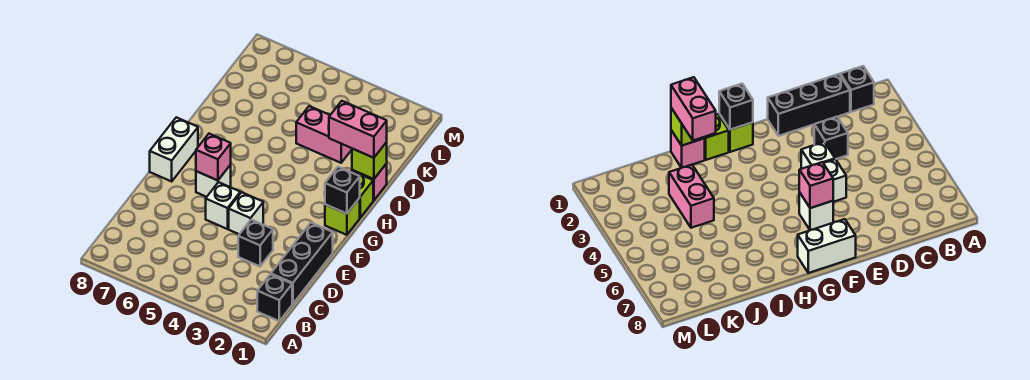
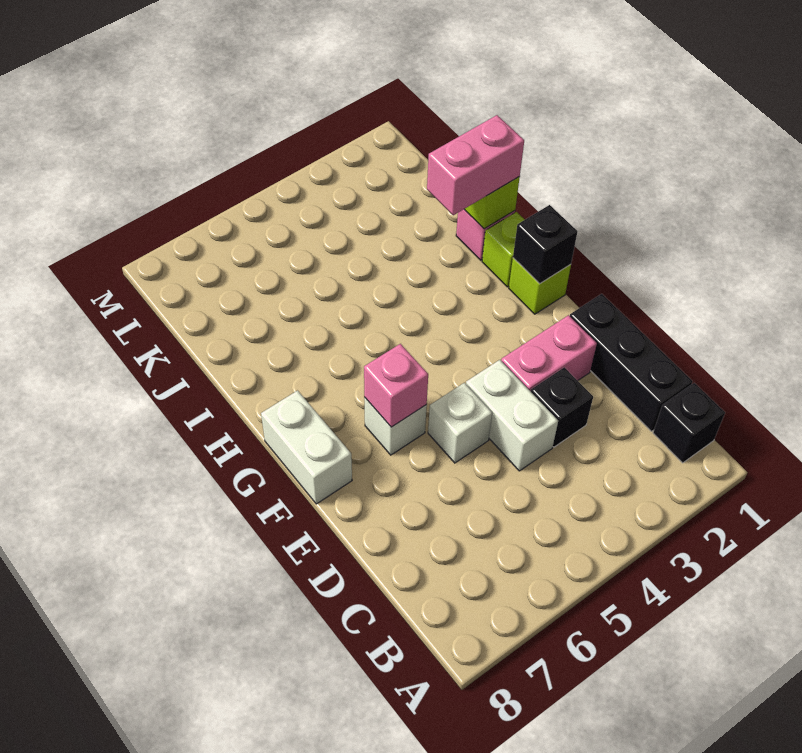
white 1x1 brick [229,192,263,234] -> white 1x2 brick [466,360,558,471]
pink 1x2 brick [296,106,352,163] -> pink 1x2 brick moved to [501,315,597,391]

